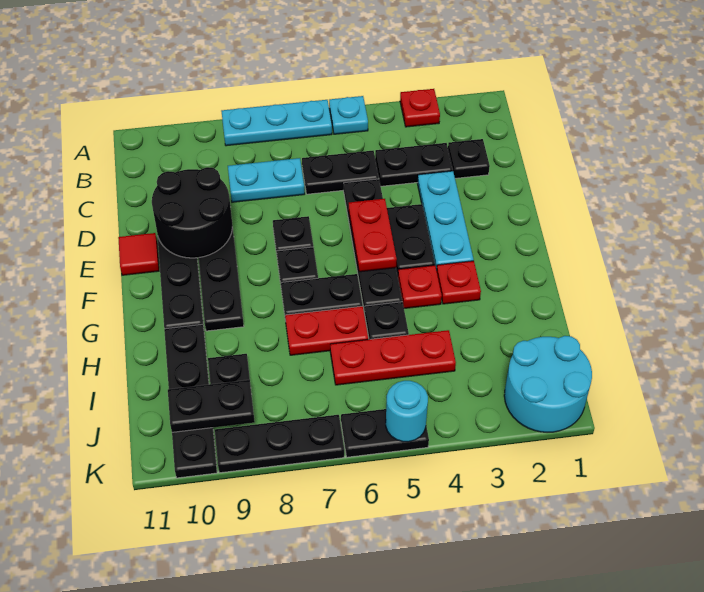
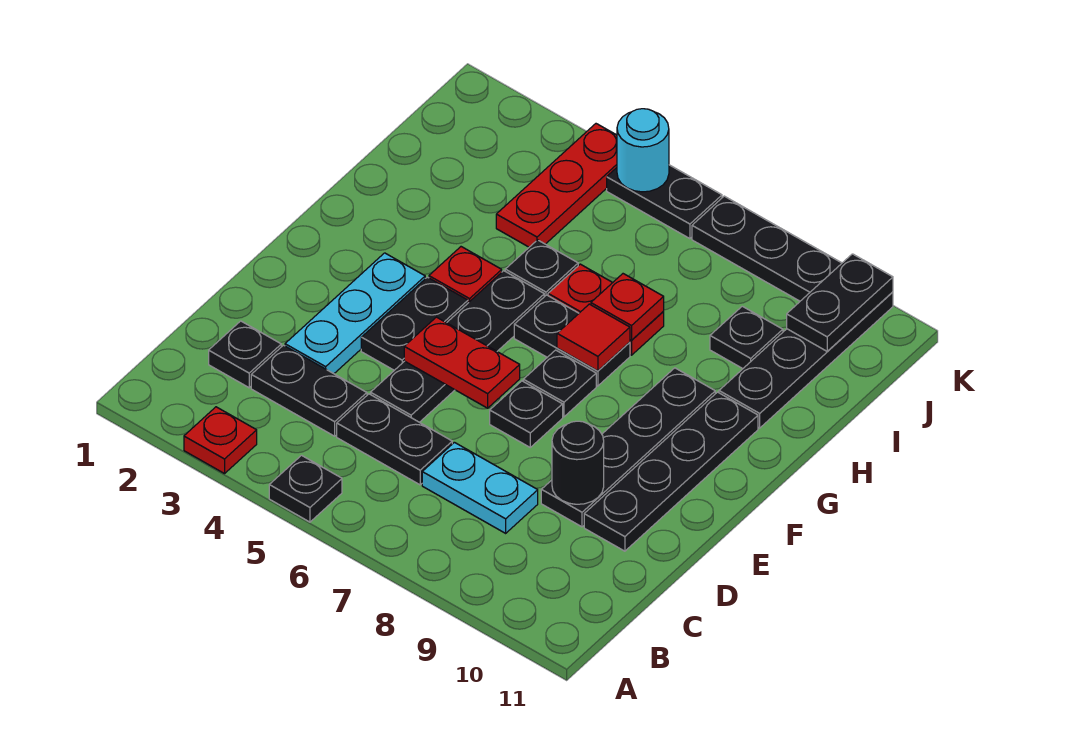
cyan 1x1 plate [329,96,368,134] -> black 1x1 plate [269,455,342,522]
cyan 1x3 plate [221,100,332,146] -> none
black 2x2 round brick [152,167,232,258] -> black 1x1 round brick [552,421,604,504]
red 1x2 plate [349,199,397,272] -> red 1x2 plate turned to [404,317,520,408]
red 1x1 tile [118,233,159,275] -> red 1x1 tile moved to [557,304,630,371]
red 1x1 plate [437,261,481,304] -> red 1x1 plate moved to [591,274,664,340]
red 1x3 plate [330,330,456,385] -> red 1x3 plate turned to [496,124,617,247]
cyan 2x2 round brick [504,336,592,432] -> none
black 1x2 plate [168,380,255,432] -> black 1x2 plate turned to [787,254,893,351]

